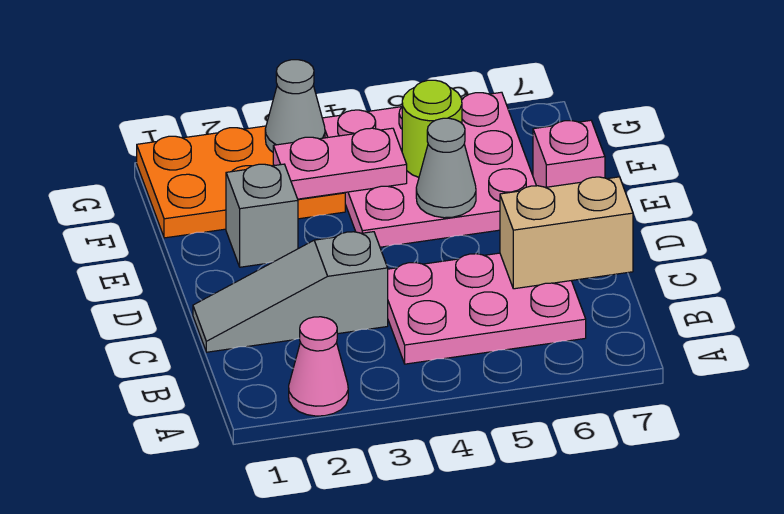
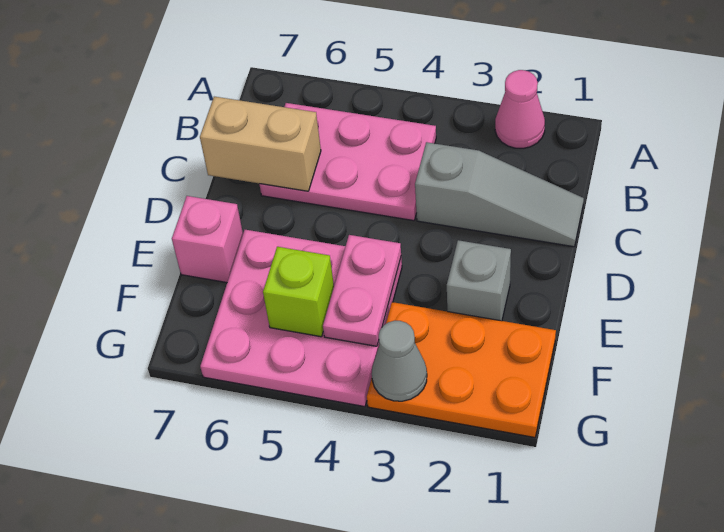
grey 1x1 cone [416,118,476,218] -> none
pink 1x2 plate [273,128,407,199] -> pink 1x2 plate turned to [323,235,401,346]
lime 1x1 round brick [402,80,462,177] -> lime 1x1 brick [263,247,334,337]

